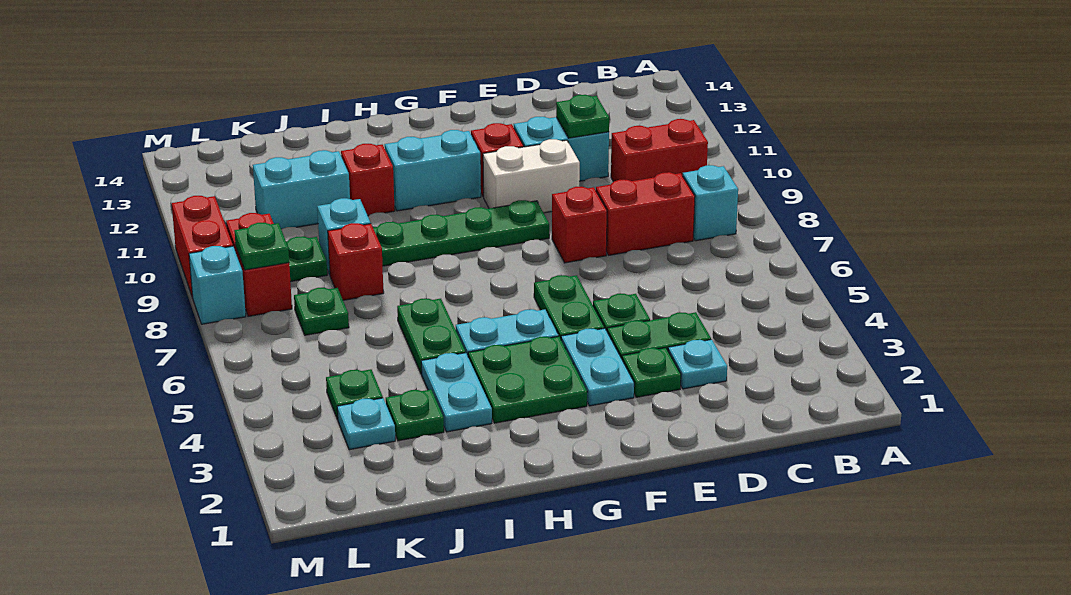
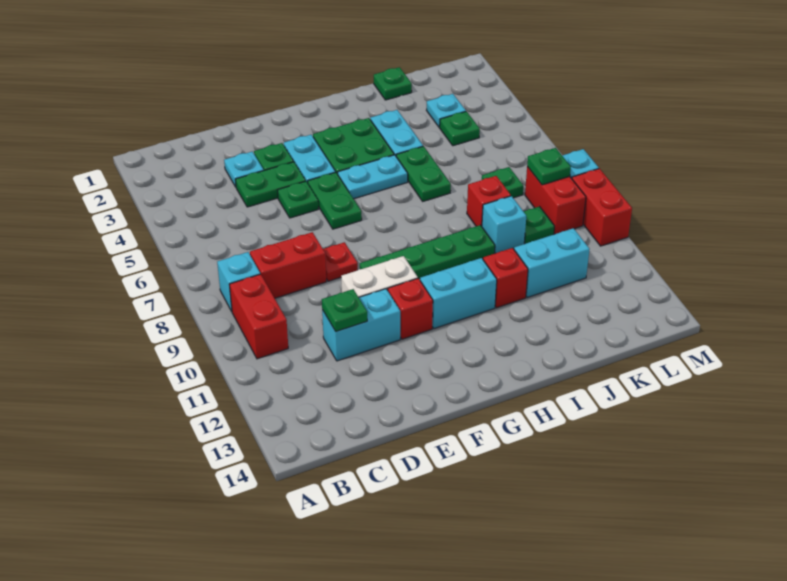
red 1x2 brick [611,119,708,182] -> red 1x2 brick turned to [229,274,288,359]
red 1x1 brick [552,186,607,263] -> red 1x1 plate [323,242,358,281]
green 1x1 plate [386,390,444,441] -> green 1x1 plate moved to [374,67,412,100]

